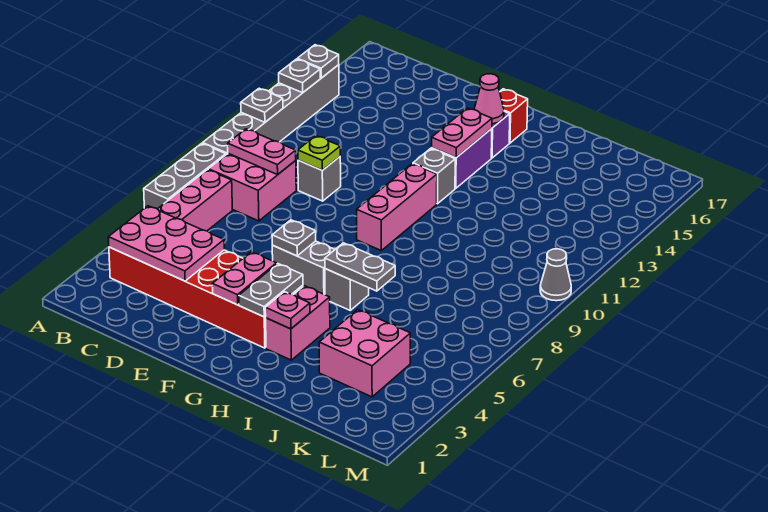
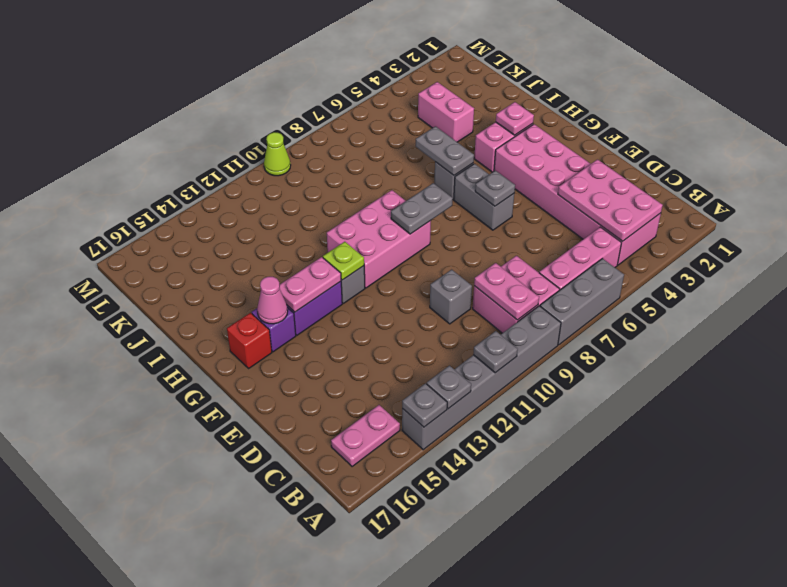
red 2x6 brick [109,247,303,348] -> pink 2x6 brick [494,124,661,265]
lime 1x1 plate [298,136,340,170] -> lime 1x1 plate moved to [323,242,364,280]
pink 1x2 plate [212,252,277,305] -> pink 1x2 plate moved to [331,405,400,467]
grey 1x2 plate [239,264,303,317] -> grey 1x2 plate moved to [391,183,453,234]
pink 1x3 brick [357,164,437,250] -> pink 2x3 brick [327,190,431,288]
pink 2x2 brick [319,310,410,397] -> pink 1x2 brick [418,82,474,142]
grey 1x1 cone [540,249,571,301] -> lime 1x1 cone [264,132,291,176]

